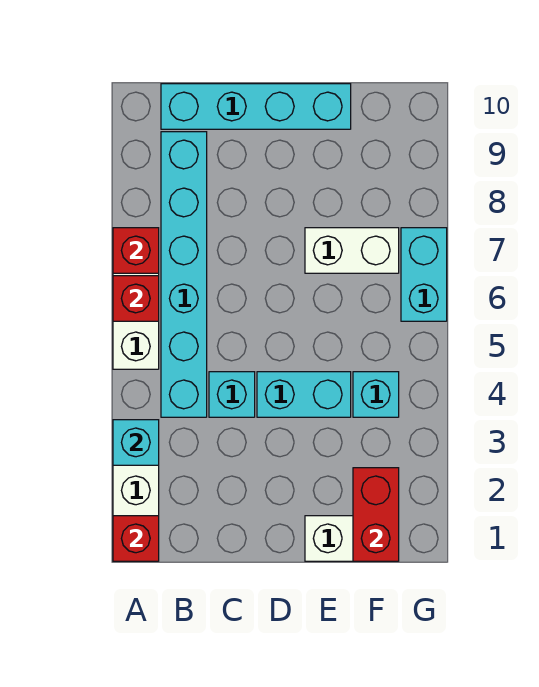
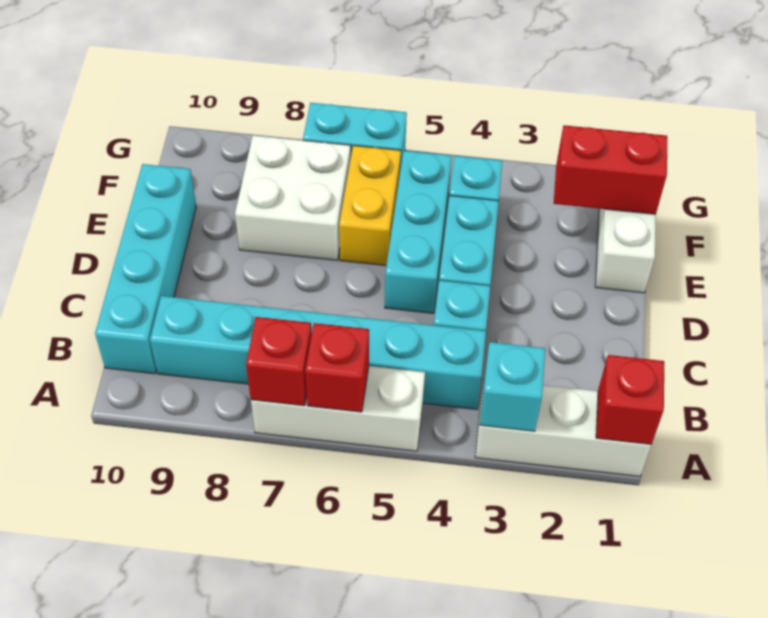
none -> cyan 1x3 brick [385,151,452,313]
none -> yellow 1x2 brick [339,146,401,265]
white 1x2 brick [305,228,399,273] -> white 2x2 brick [235,135,351,260]

